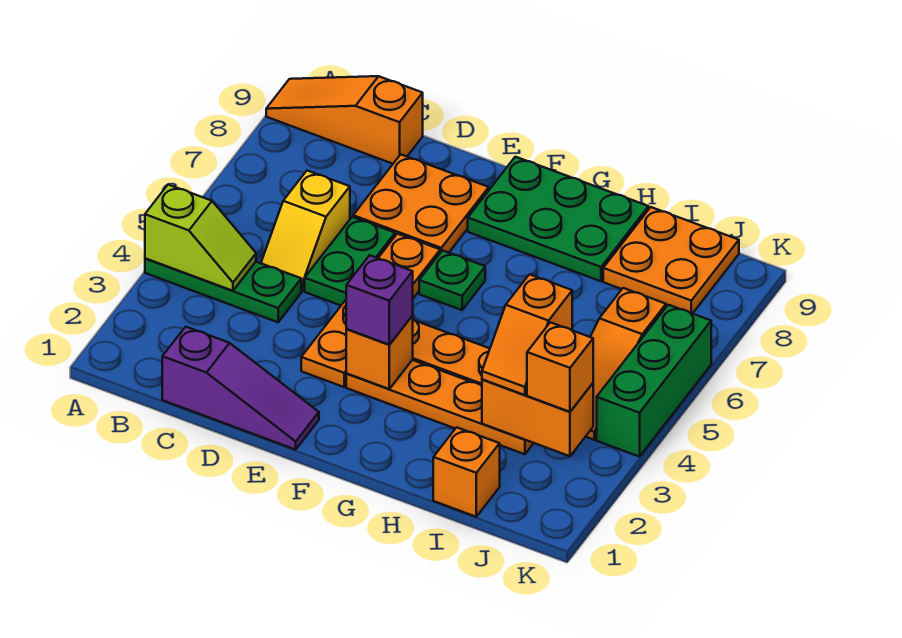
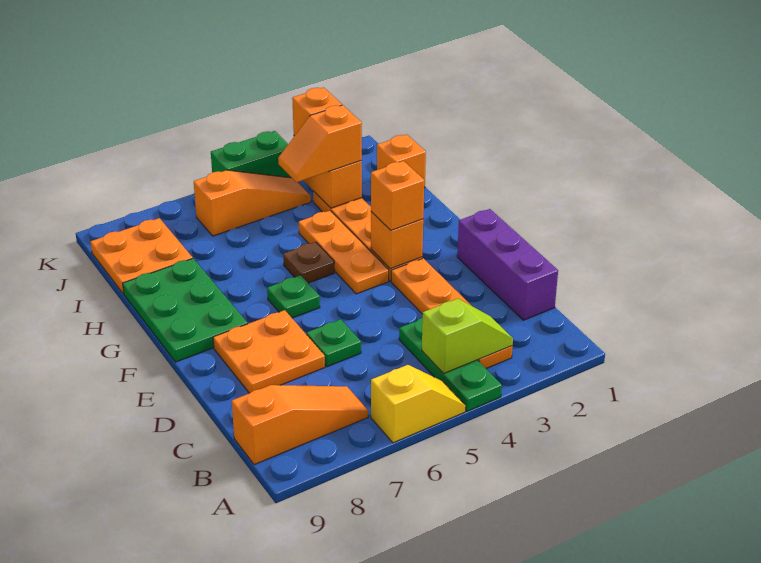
lime 1x2 slope [145,185,256,291] -> lime 1x2 slope turned to [422,299,513,373]
orange 1x3 slope [266,76,423,164] -> orange 1x3 slope turned to [232,385,368,465]
purple 1x3 slope [162,327,319,450] -> purple 1x3 brick [457,209,558,320]
yellow 1x2 slope [261,171,350,291] -> yellow 1x2 slope moved to [371,365,465,443]
green 1x2 plate [305,217,395,305] -> green 1x1 plate [307,319,361,367]
orange 1x4 plate [301,234,440,387] -> orange 1x4 plate turned to [391,258,513,368]
purple 1x1 brick [346,255,413,345] -> orange 1x1 brick [371,161,424,231]
none -> brown 1x1 plate [283,242,335,283]
orange 1x2 slope [482,274,572,395] -> orange 1x2 slope turned to [278,105,362,182]
green 1x3 brick [597,305,711,457] -> green 1x2 brick [211,131,291,178]

